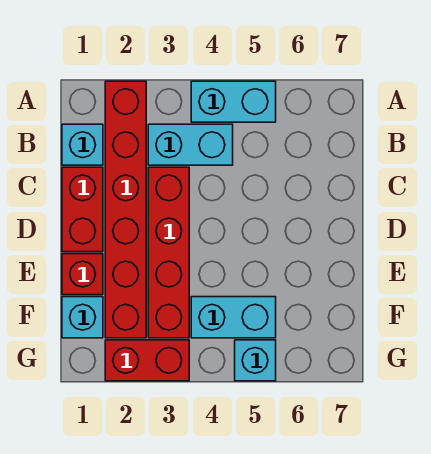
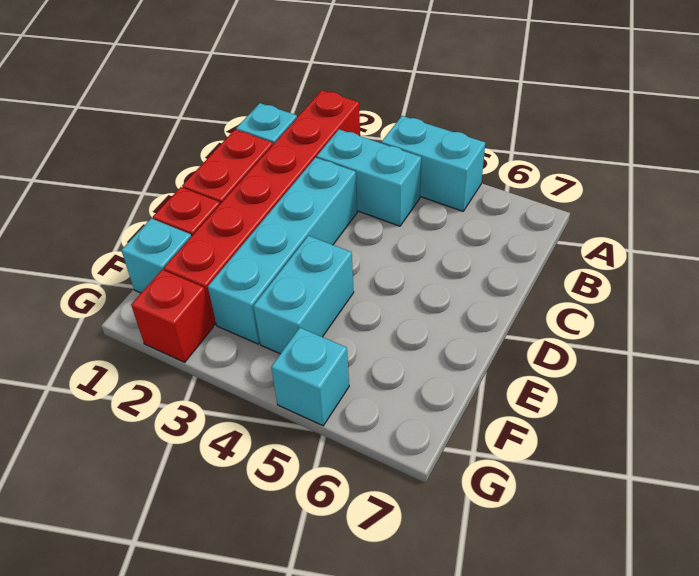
red 1x4 brick [148,167,189,338] -> cyan 1x4 brick [208,158,357,344]
cyan 1x2 brick [191,297,276,338] -> cyan 1x2 brick turned to [254,236,354,354]
red 1x2 brick [105,340,189,381] -> red 1x1 brick [131,270,213,362]

